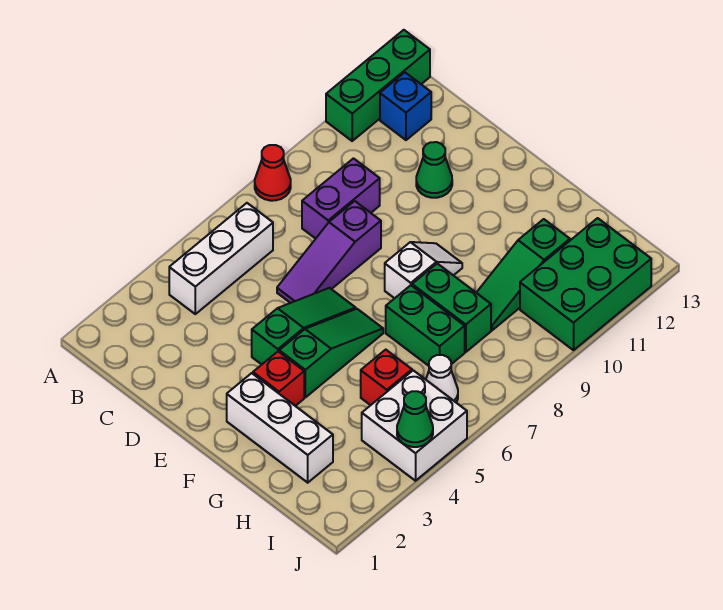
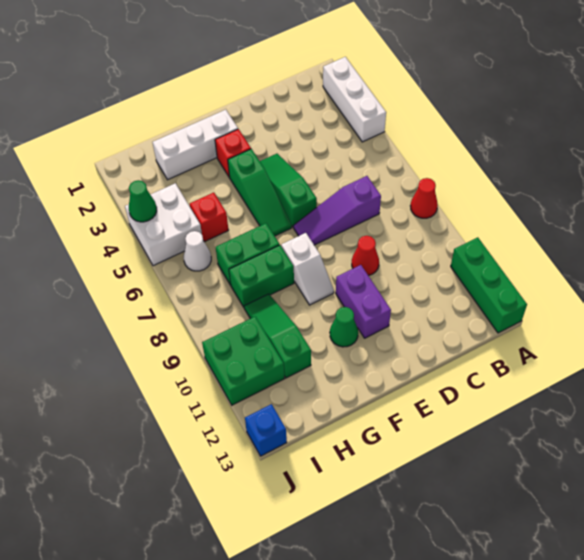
white 1x3 brick [169,203,273,314] -> white 1x3 brick moved to [323,57,386,142]
blue 1x1 brick [380,73,431,140] -> blue 1x1 brick moved to [245,404,287,456]
purple 1x2 brick [302,159,380,239] -> purple 1x2 brick moved to [336,265,391,338]
purple 1x3 slope [277,201,381,303] -> purple 1x3 slope turned to [294,176,381,245]
none -> red 1x1 cone [352,236,379,276]
green 1x1 cone [416,142,452,198] -> green 1x1 cone moved to [330,307,358,347]
green 1x3 slope [252,288,356,364] -> green 1x3 slope turned to [260,154,317,227]
green 2x3 brick [520,218,651,350] -> green 2x2 brick [202,317,285,405]

